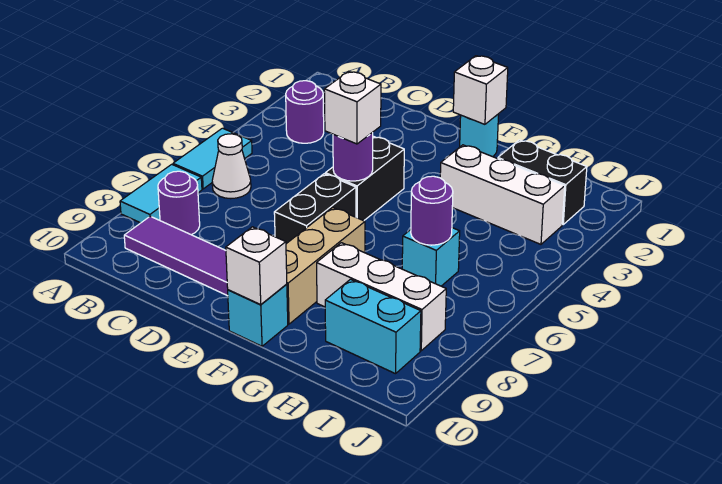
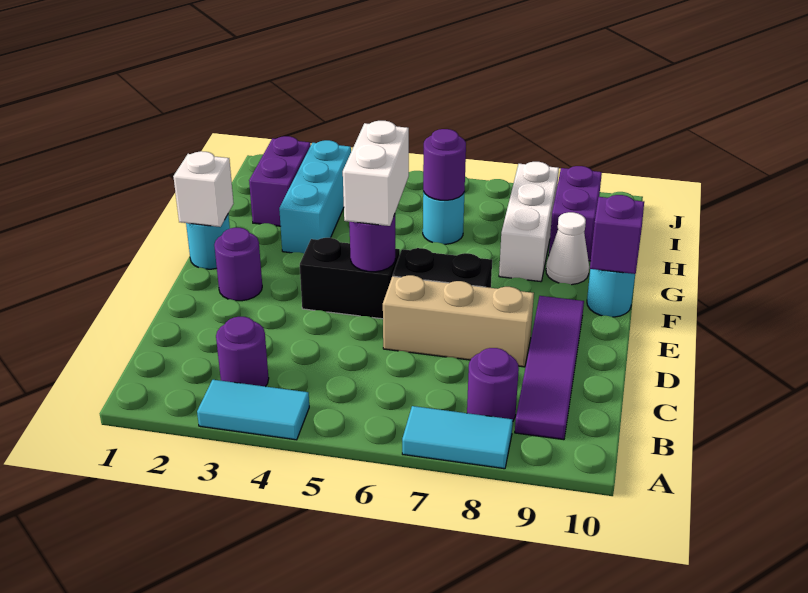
cyan 1x2 tile [173,128,252,189] -> cyan 1x2 tile moved to [197,380,309,440]
white 1x1 cone [212,134,251,199] -> white 1x1 cone moved to [546,212,589,285]
none -> purple 1x1 round brick [214,228,262,301]
white 1x1 brick [324,71,381,144] -> white 1x2 brick [343,121,409,226]
tan 1x3 brick [286,207,365,324] -> tan 1x3 brick moved to [383,275,534,367]
cyan 1x1 brick [228,284,288,346] -> cyan 1x1 round brick [587,269,635,317]
white 1x1 brick [226,227,287,305] -> purple 1x1 brick [590,195,644,274]
white 1x3 brick [440,145,565,244] -> cyan 1x3 brick [279,140,351,253]
black 1x2 brick [498,140,587,224] -> purple 1x2 brick [249,136,311,226]
cyan 1x1 brick [402,228,460,286] -> cyan 1x1 round brick [423,192,465,244]
cyan 1x2 brick [325,279,421,374] -> purple 1x2 brick [549,166,602,261]

